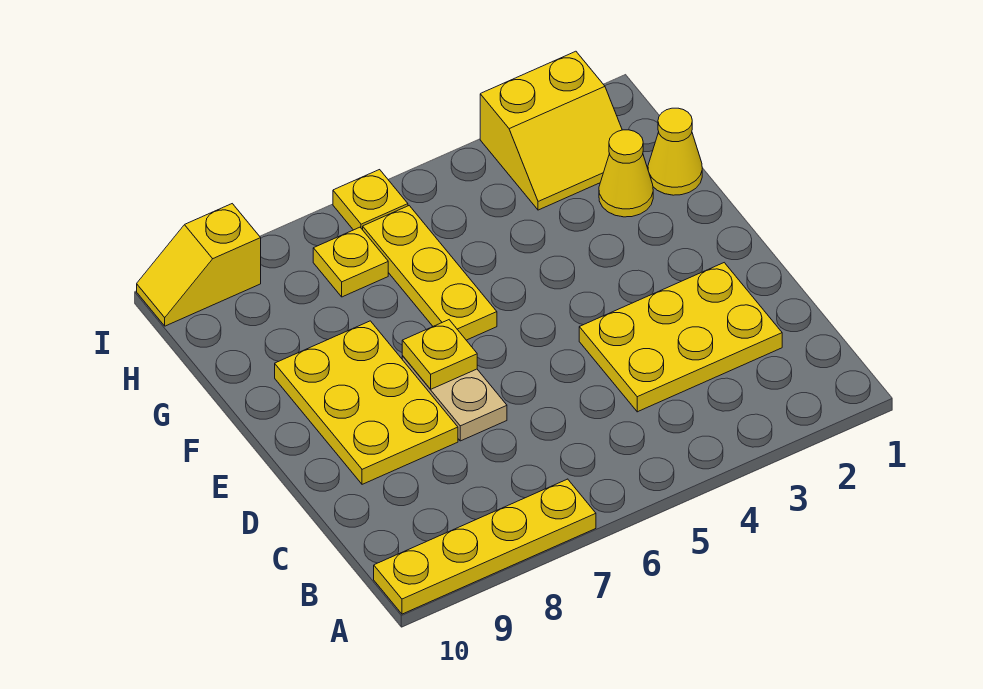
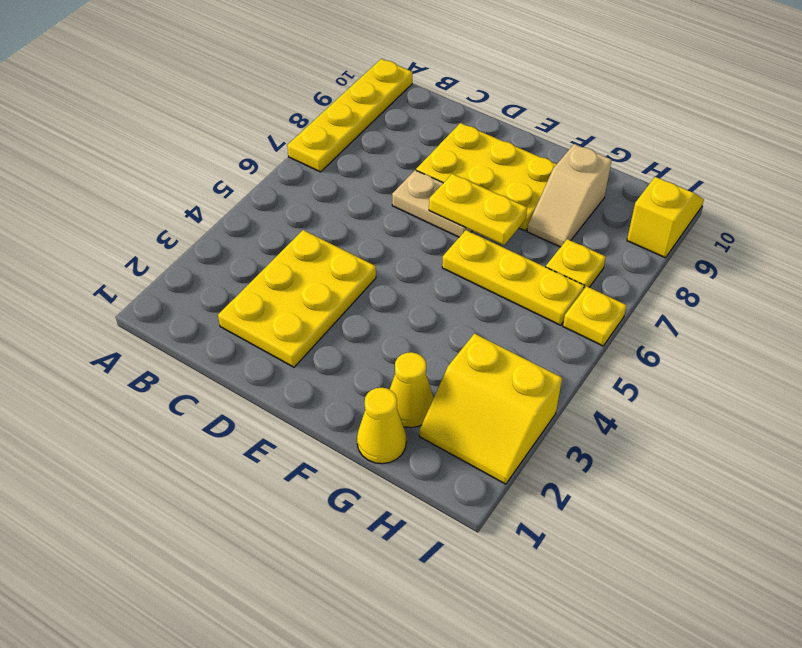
yellow 1x1 plate [402,320,477,389] -> yellow 1x2 plate [429,174,527,245]
none -> tan 1x2 slope [527,144,612,247]
yellow 2x2 slope [480,51,622,210] -> yellow 2x2 slope turned to [419,334,562,484]

